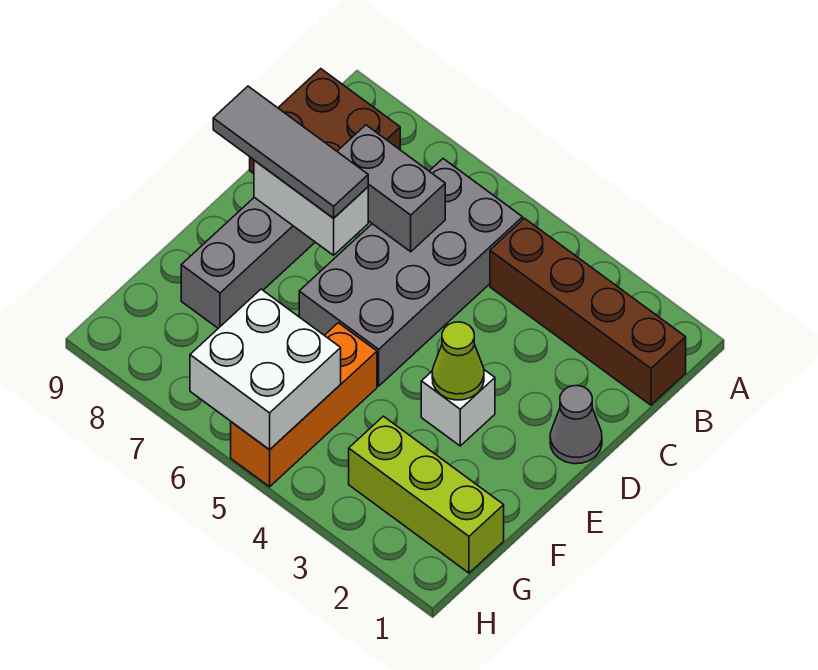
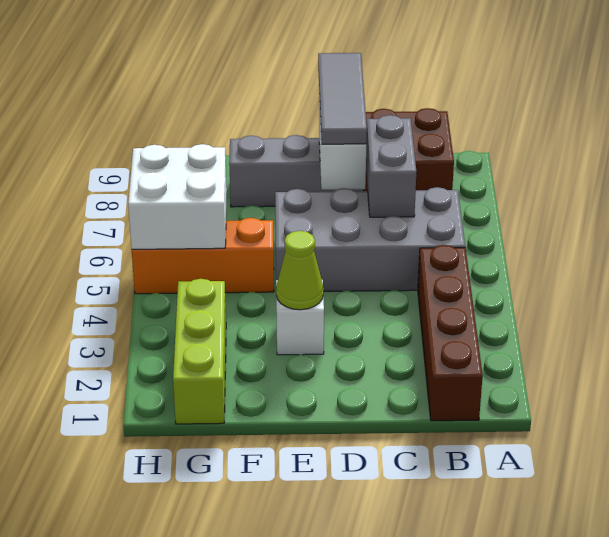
grey 1x1 cone [550,386,602,464] -> none

